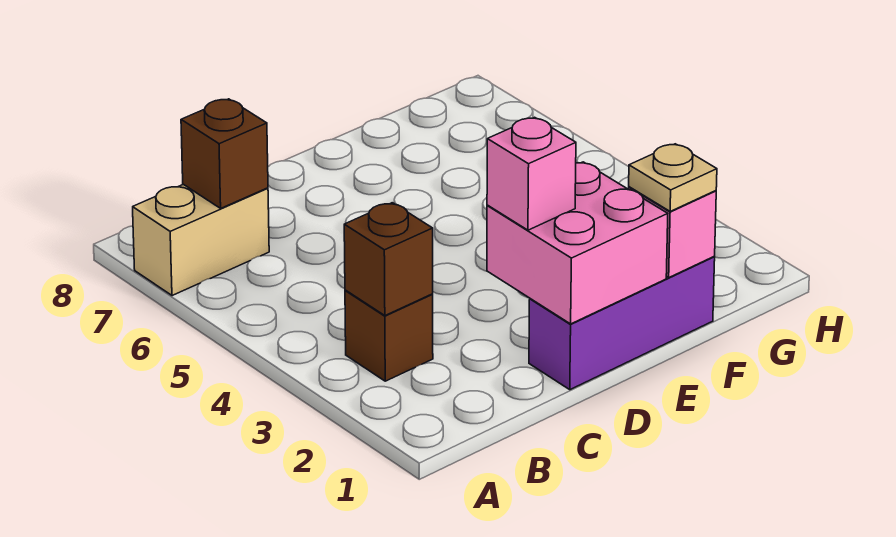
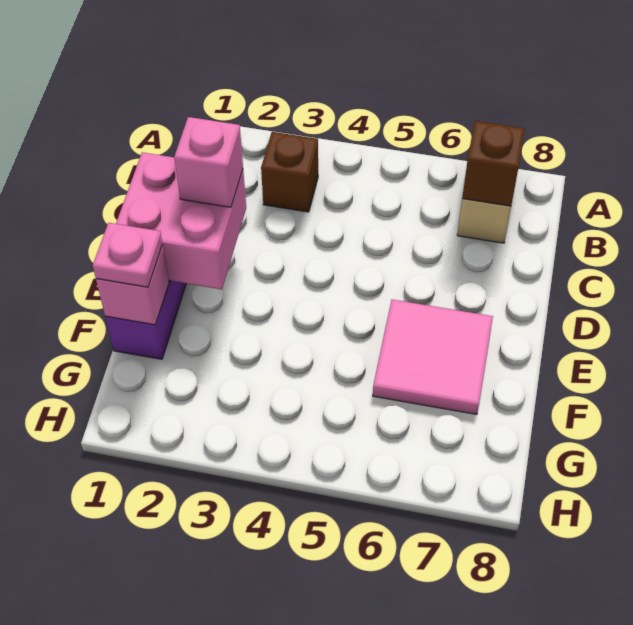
brown 1x1 brick [344,203,433,316] -> none
none -> pink 2x2 tile [373,300,493,414]
tan 1x1 plate [629,144,717,211] -> pink 1x1 plate [93,223,162,287]

